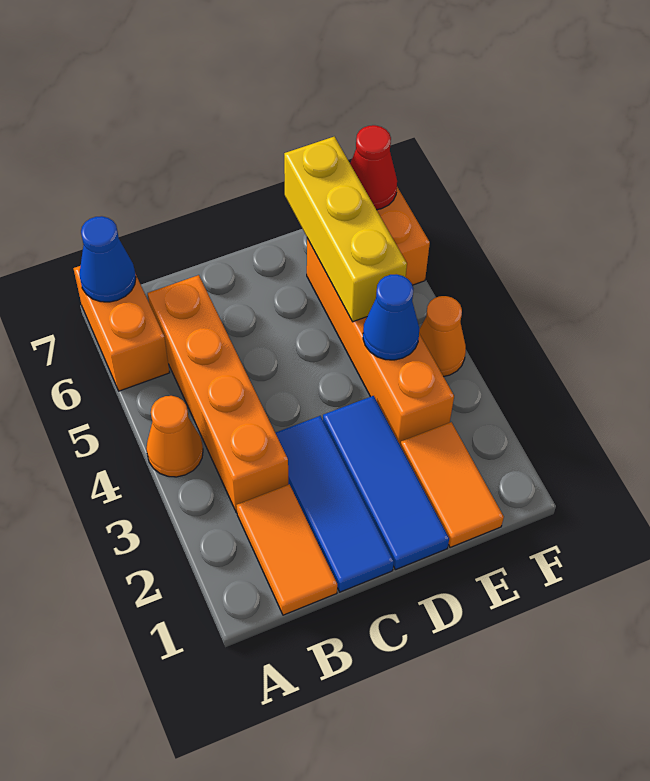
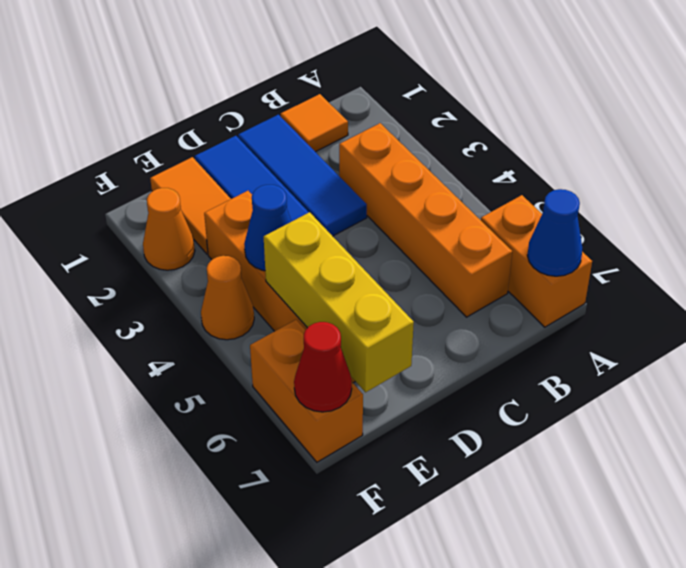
orange 1x1 cone [146,396,203,477] -> orange 1x1 cone moved to [143,188,195,270]
orange 1x2 tile [237,484,337,615] -> orange 1x1 tile [281,94,348,152]

